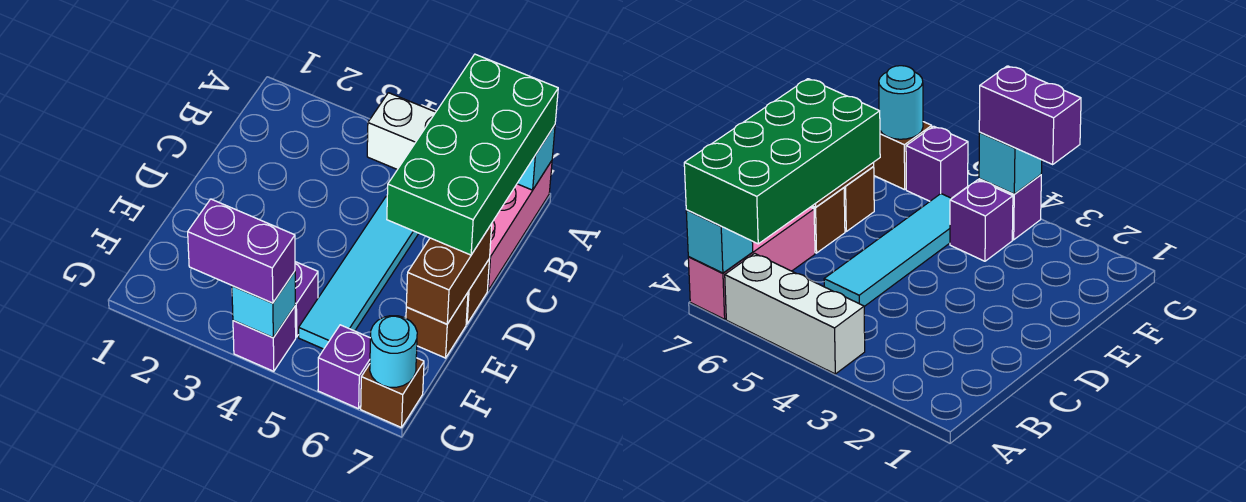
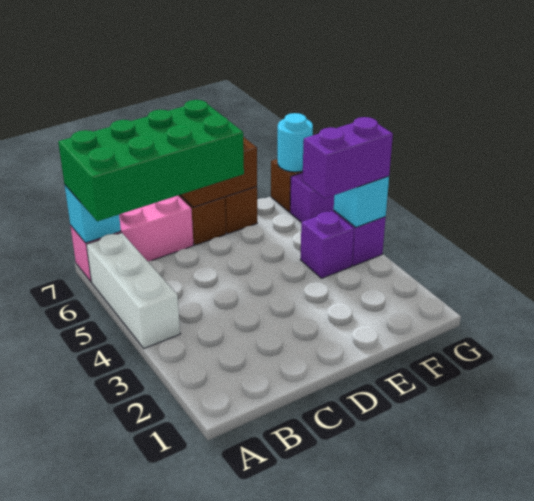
cyan 1x4 tile [299,197,419,349] -> none
purple 1x2 brick [188,199,295,303] -> purple 1x2 brick turned to [302,117,393,198]

